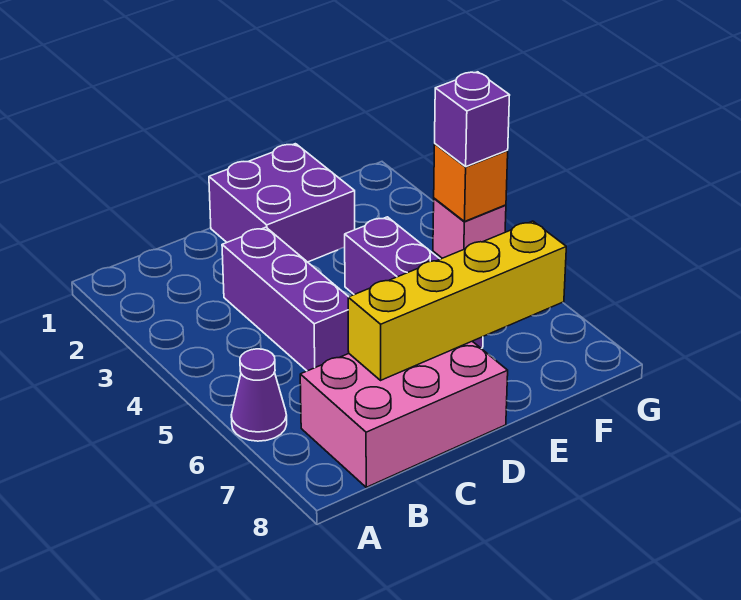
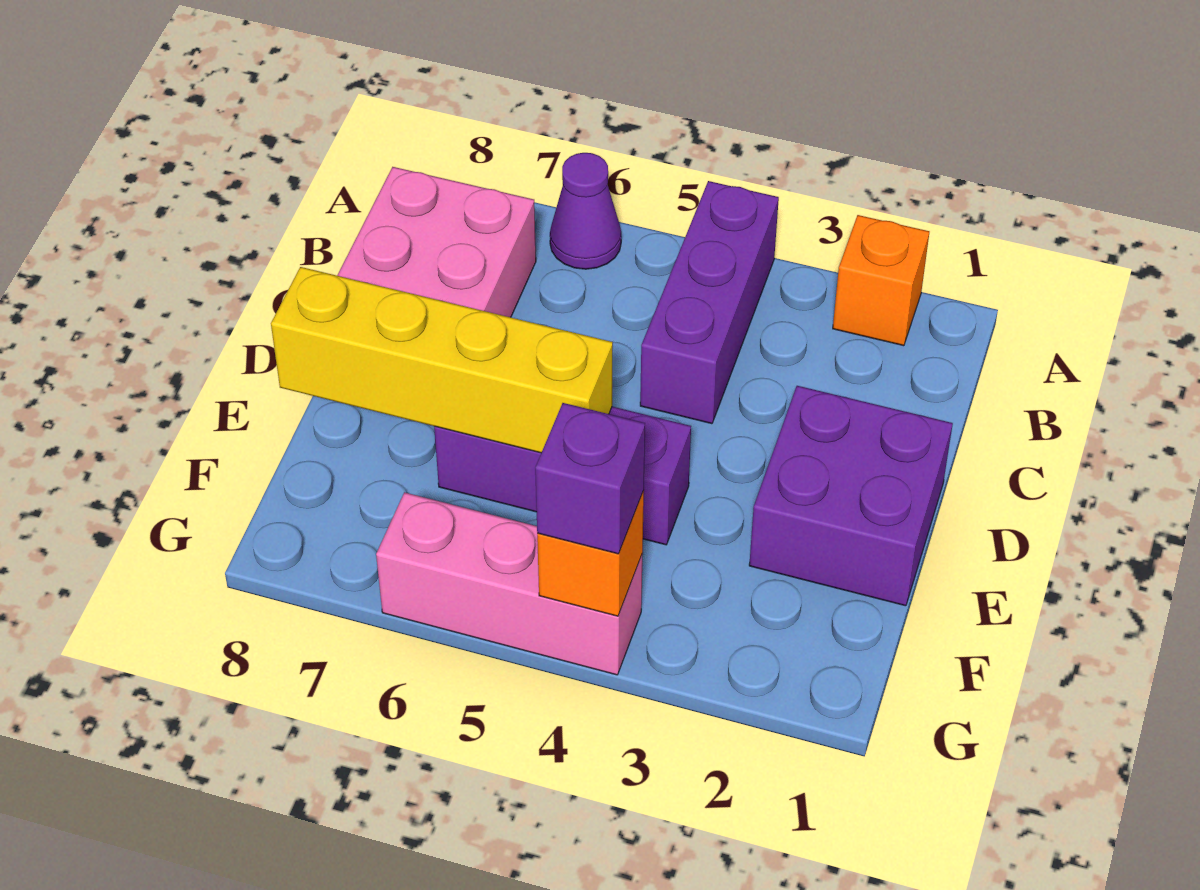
none -> orange 1x1 brick [833,215,929,346]
purple 1x3 brick [222,227,349,371] -> purple 1x3 brick turned to [640,181,779,424]
yellow 1x4 brick [348,221,566,381] -> yellow 1x4 brick turned to [271,267,613,453]
pink 1x1 brick [433,198,506,258] -> pink 1x3 brick [376,492,643,675]

